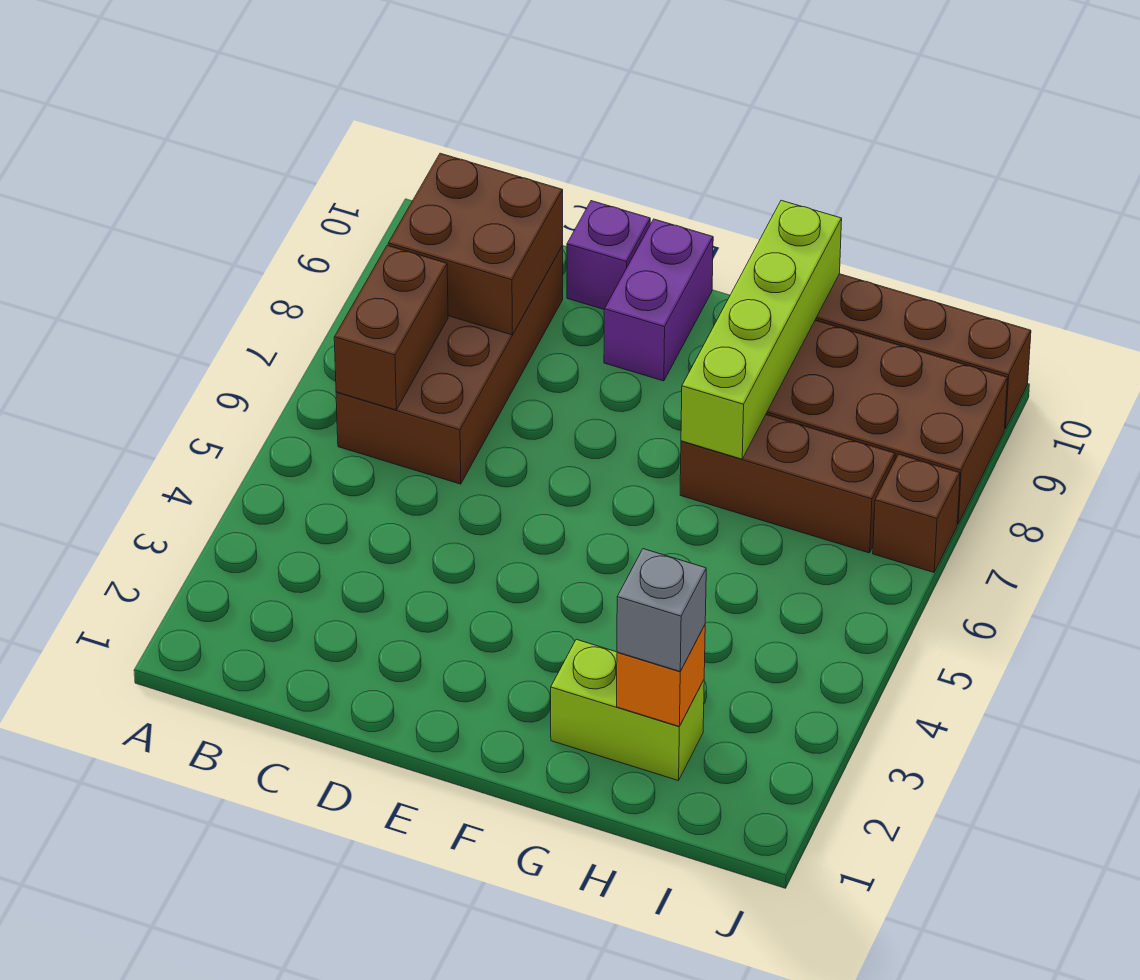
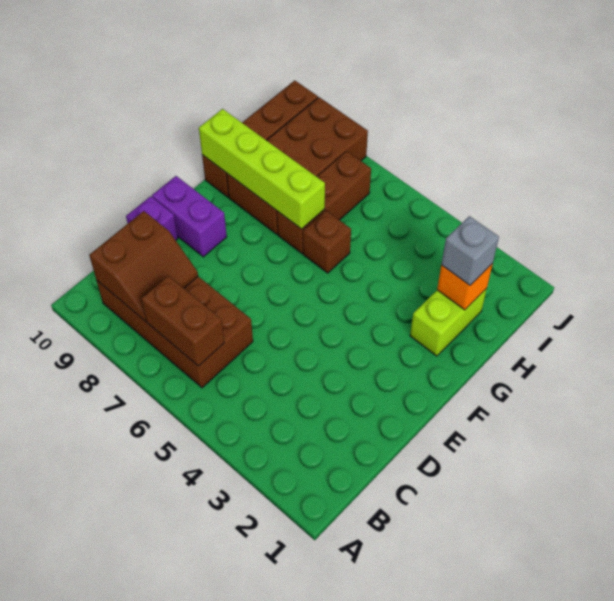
brown 2x2 brick [388,153,563,335] -> brown 2x2 slope [89,211,198,321]
brown 1x1 brick [873,454,960,572] -> brown 1x1 brick moved to [303,211,351,273]

